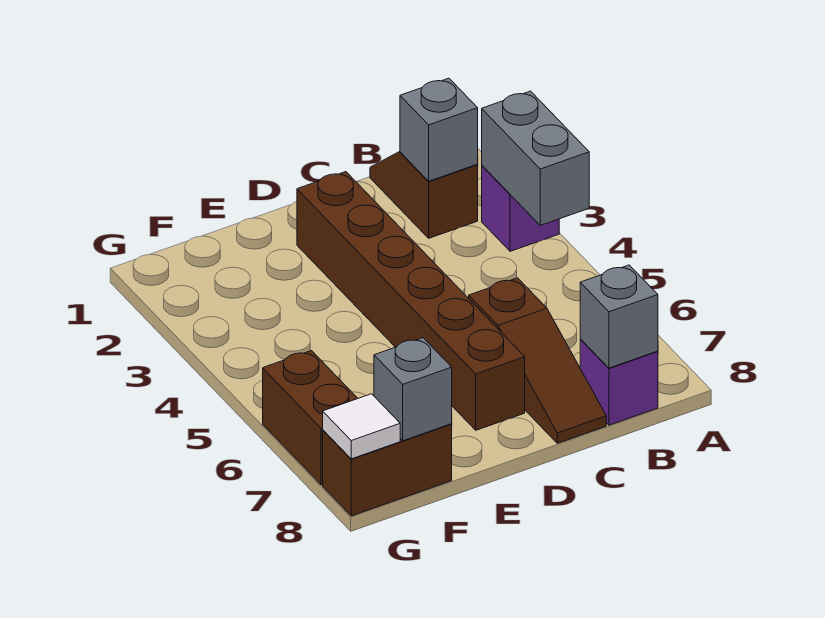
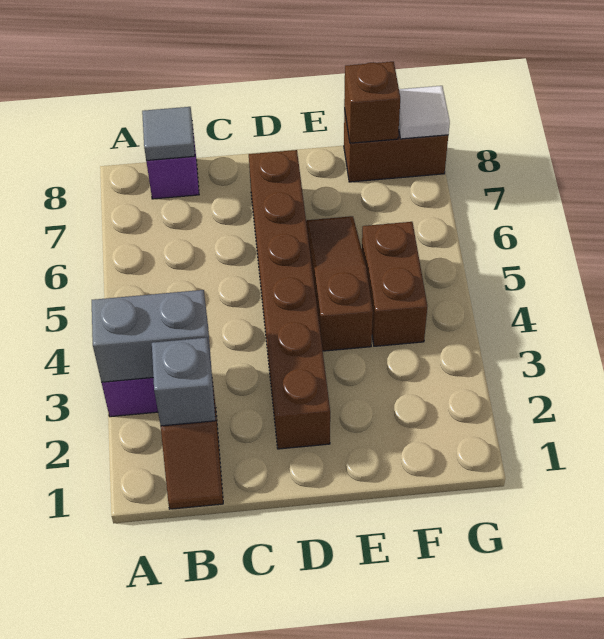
grey 1x2 brick [482,91,589,225] -> grey 1x2 brick turned to [92,290,211,382]
grey 1x1 brick [580,265,658,368] -> grey 1x1 tile [142,107,195,160]
brown 1x3 slope [469,278,606,443] -> brown 1x3 slope moved to [306,216,373,351]
grey 1x1 brick [374,338,452,441] -> brown 1x1 brick [344,62,400,143]
brown 1x2 brick [263,351,358,485] -> brown 1x2 brick moved to [362,222,427,346]

